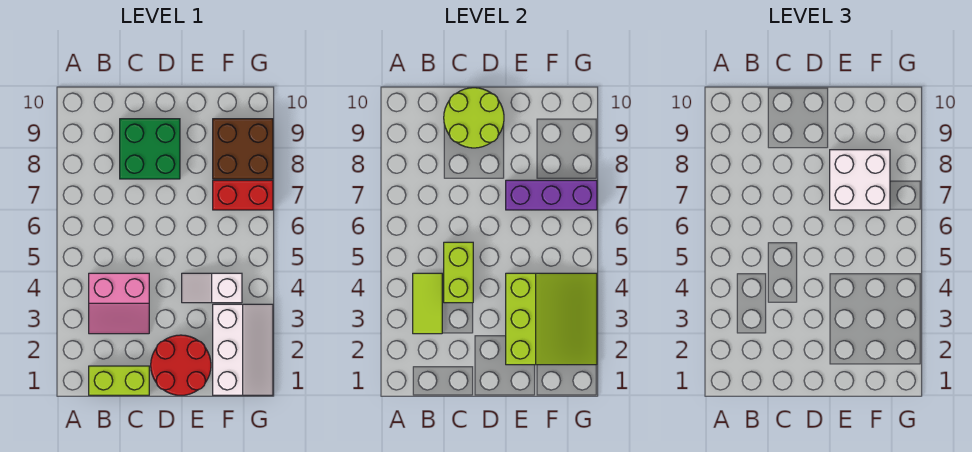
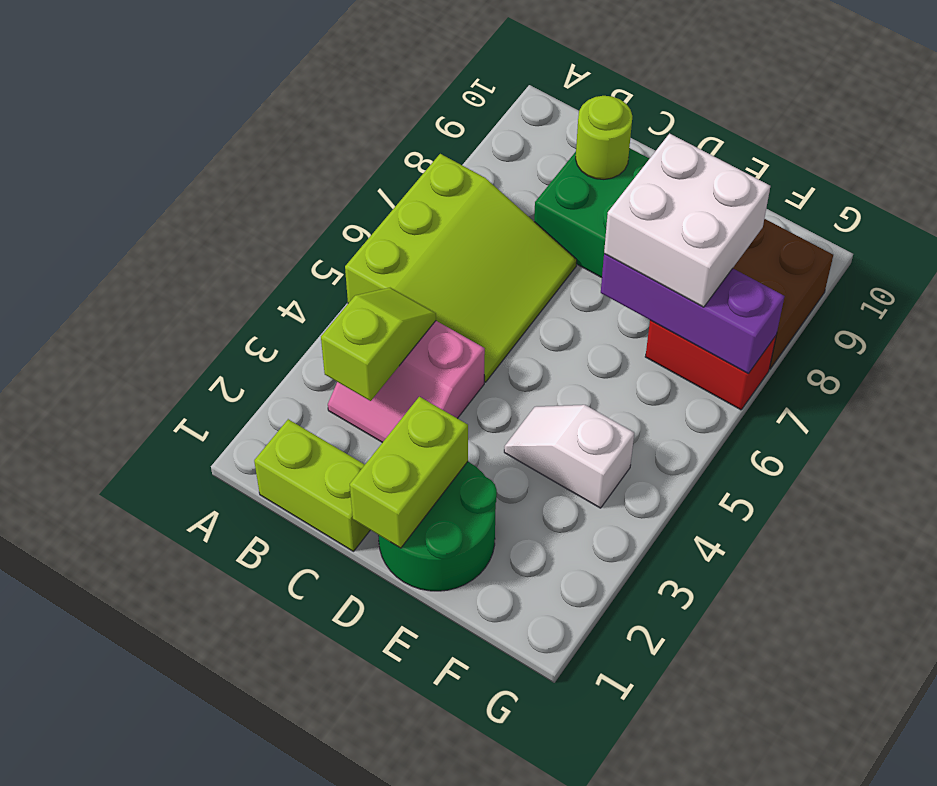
lime 1x2 tile [413,273,442,334] -> lime 1x2 slope [321,288,436,401]
lime 1x2 brick [444,242,473,303] -> lime 1x2 brick moved to [350,397,468,548]
lime 2x2 round brick [444,88,504,148] -> lime 1x1 round brick [576,96,632,179]
red 2x2 round brick [151,335,211,395] -> green 2x2 round brick [378,462,497,591]
lime 3x3 slope [506,273,597,365] -> lime 3x3 slope moved to [345,154,577,382]
white 2x3 slope [213,304,273,395] -> none

